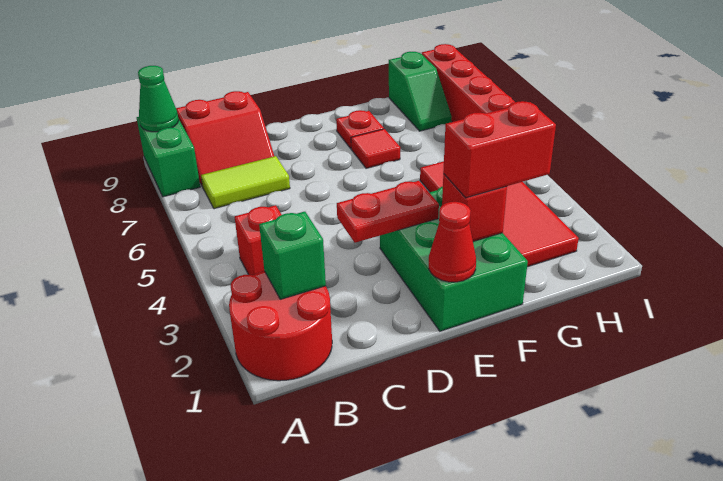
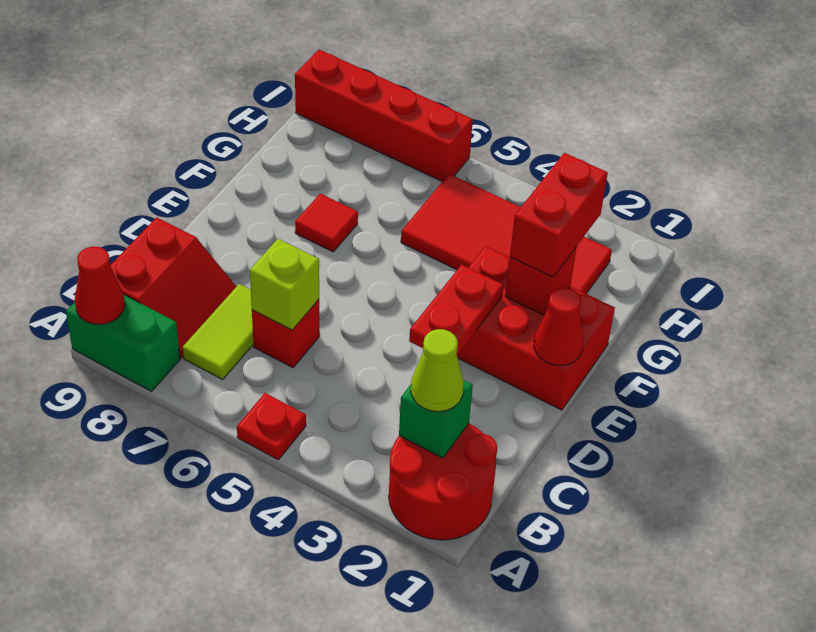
green 1x1 cone [138,66,179,132] -> red 1x1 cone [75,246,125,324]
none -> lime 1x1 cone [411,329,464,412]
red 1x1 brick [234,205,282,275] -> red 1x1 brick moved to [252,300,320,368]
none -> lime 1x1 brick [250,239,319,330]
green 2x3 brick [380,187,528,331] -> red 2x3 brick [457,246,615,410]
red 1x1 plate [336,110,384,149] -> red 1x1 plate moved to [237,393,306,460]
green 1x2 slope [389,52,452,131] -> none

